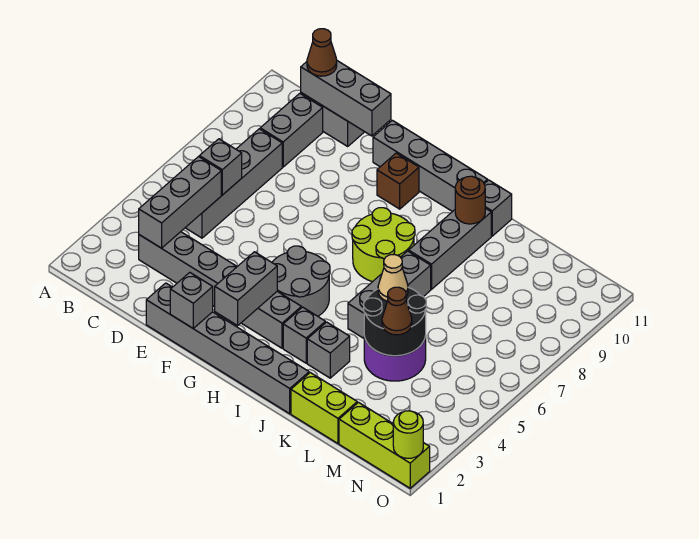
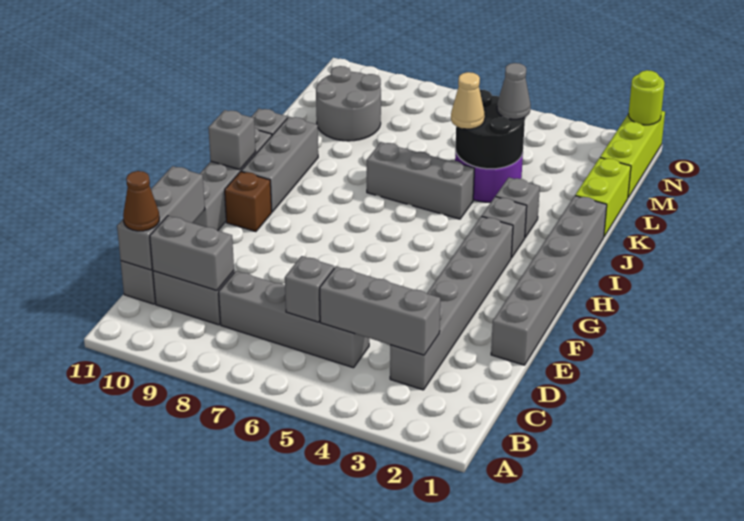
grey 1x1 brick [170,272,213,328] -> grey 1x1 brick moved to [208,110,256,170]
grey 1x2 brick [215,252,277,325] -> grey 1x2 brick moved to [150,216,234,291]
grey 2x2 round brick [272,246,330,316] -> grey 2x2 round brick moved to [316,66,381,141]
lime 2x2 round brick [352,208,415,282] -> none
grey 1x3 brick [409,208,491,289] -> grey 1x3 brick turned to [241,117,318,212]
brown 1x1 round brick [455,176,485,224] -> none
brown 1x1 cone [382,287,412,335] -> grey 1x1 cone [497,63,531,119]

